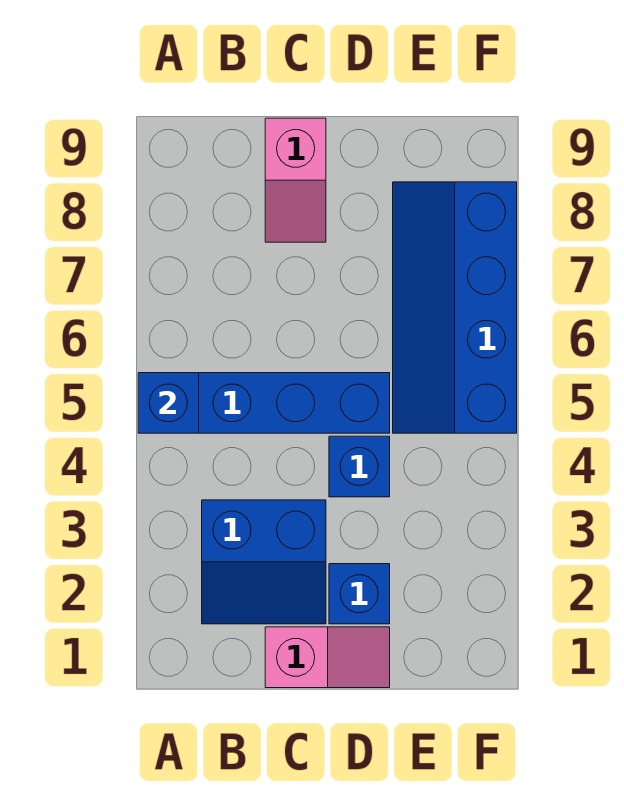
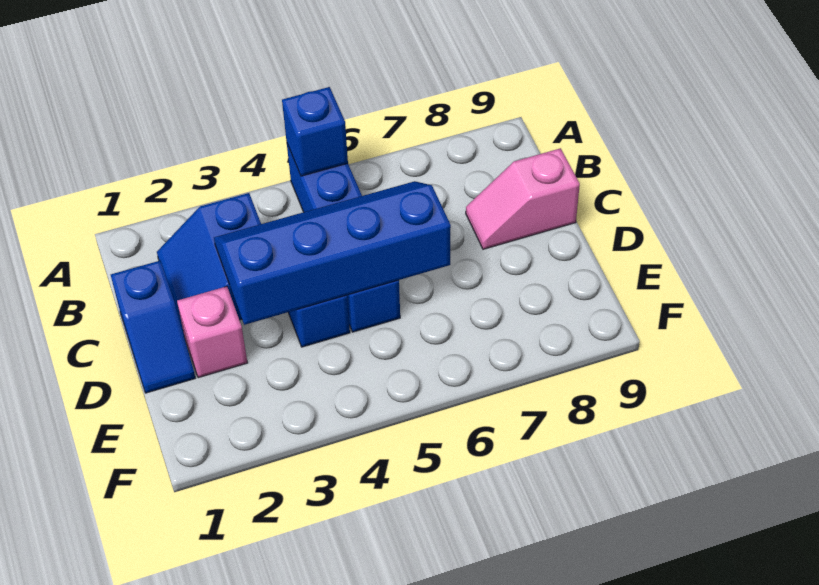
pink 1x2 slope [265,627,390,688] -> blue 1x2 slope [111,261,195,393]
blue 1x1 brick [329,564,390,624] -> pink 1x1 brick [177,286,248,378]
blue 2x4 slope [393,182,517,433] -> blue 2x4 slope moved to [214,181,451,325]

